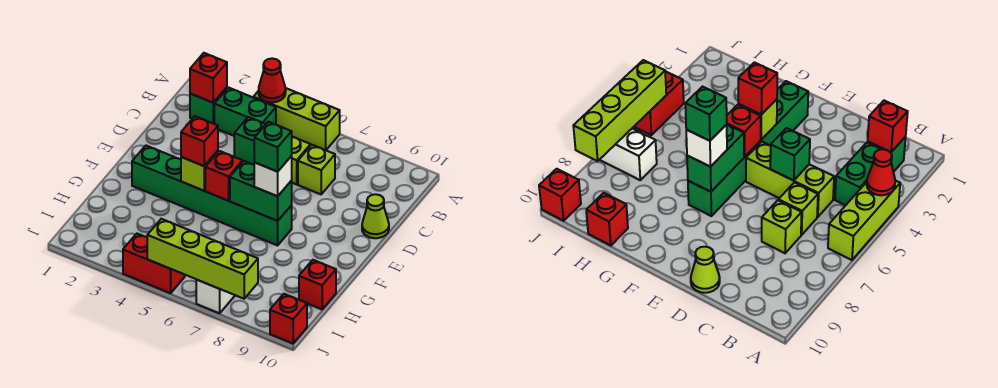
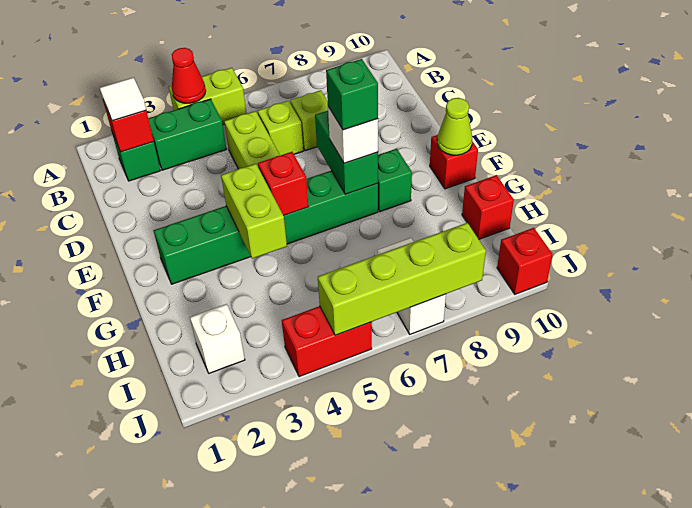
lime 1x3 brick [253,88,340,150] -> lime 1x2 brick [169,68,247,125]
none -> white 1x1 tile [100,78,146,121]
green 1x1 brick [234,117,266,165] -> green 1x1 brick moved to [378,149,412,212]
lime 1x1 cone [362,194,389,238] -> lime 1x1 cone moved to [437,98,472,155]
lime 1x1 brick [181,151,218,191] -> lime 1x2 brick [221,164,287,259]
red 1x1 brick [181,116,218,166] -> red 1x1 brick moved to [430,135,478,189]
green 1x2 brick [230,161,292,221] -> green 1x2 brick turned to [315,111,378,194]
none -> white 1x1 brick [190,304,245,373]

